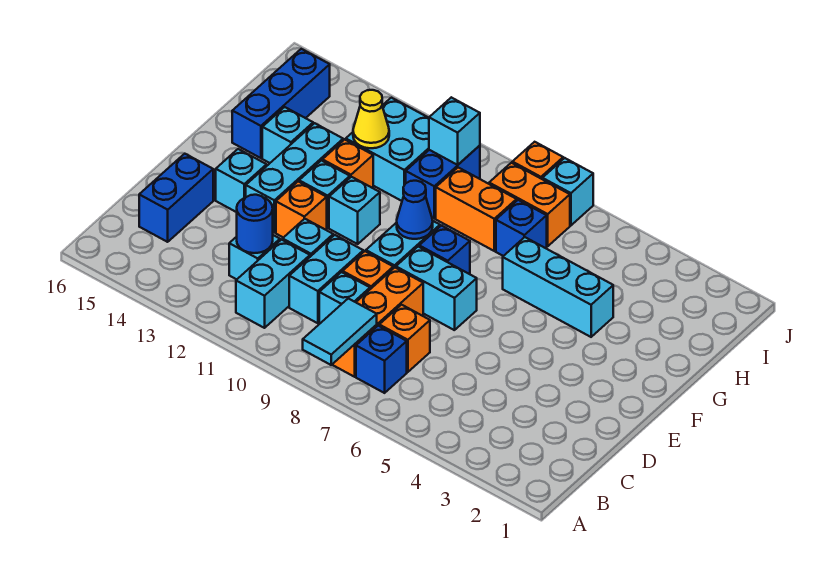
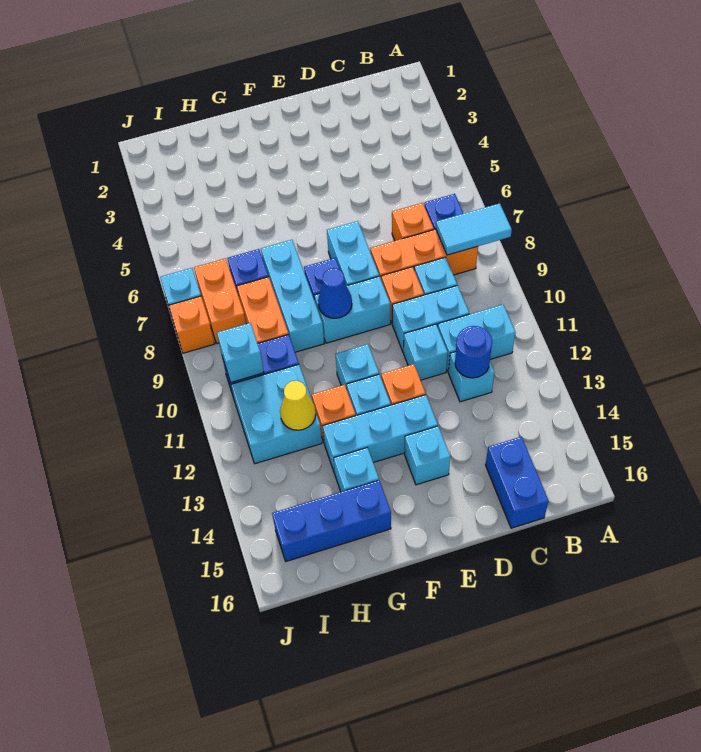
blue 1x2 brick [139,154,213,242] -> blue 1x2 brick turned to [486,437,549,528]
cyan 1x3 brick [503,237,613,337] -> cyan 1x3 brick moved to [261,240,324,352]

